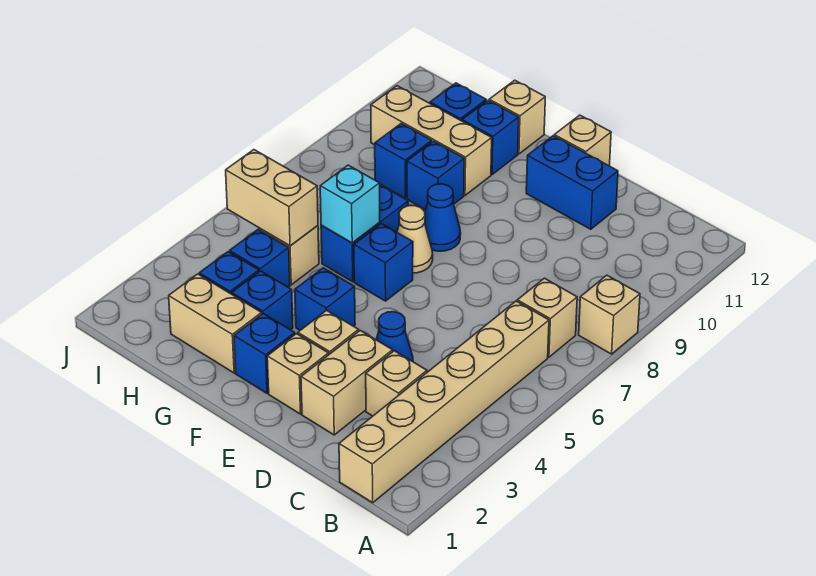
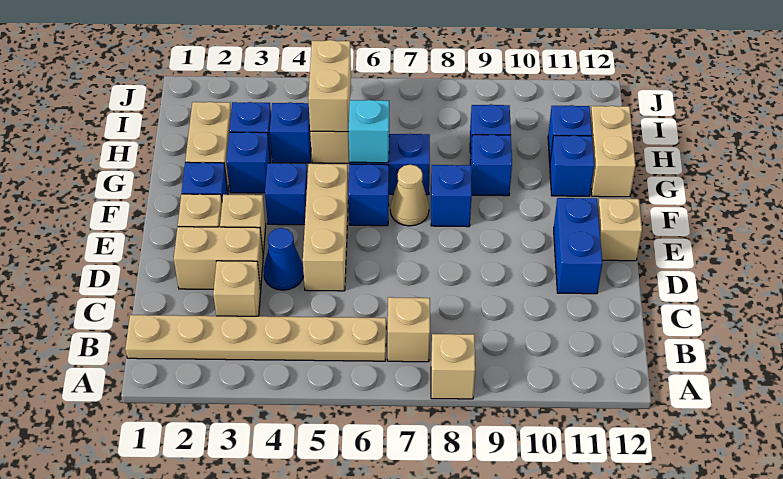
tan 1x6 brick [339,301,549,503] -> tan 1x6 plate [125,315,386,361]
blue 1x1 cone [425,184,461,251] -> blue 1x1 brick [431,165,472,227]
tan 1x3 brick [371,86,492,195] -> tan 1x3 brick moved to [303,164,348,291]
tan 1x1 brick [489,80,545,154] -> tan 1x2 brick [590,106,636,197]

